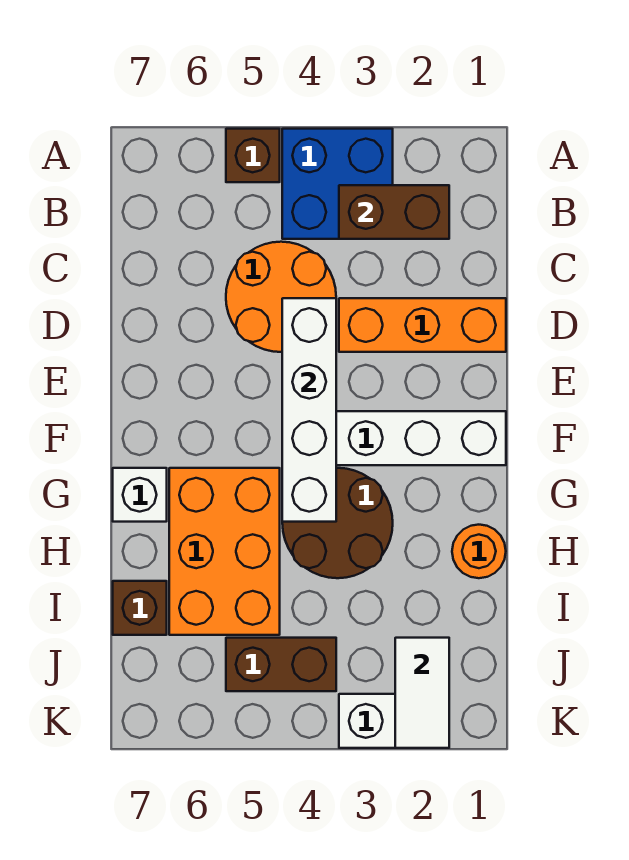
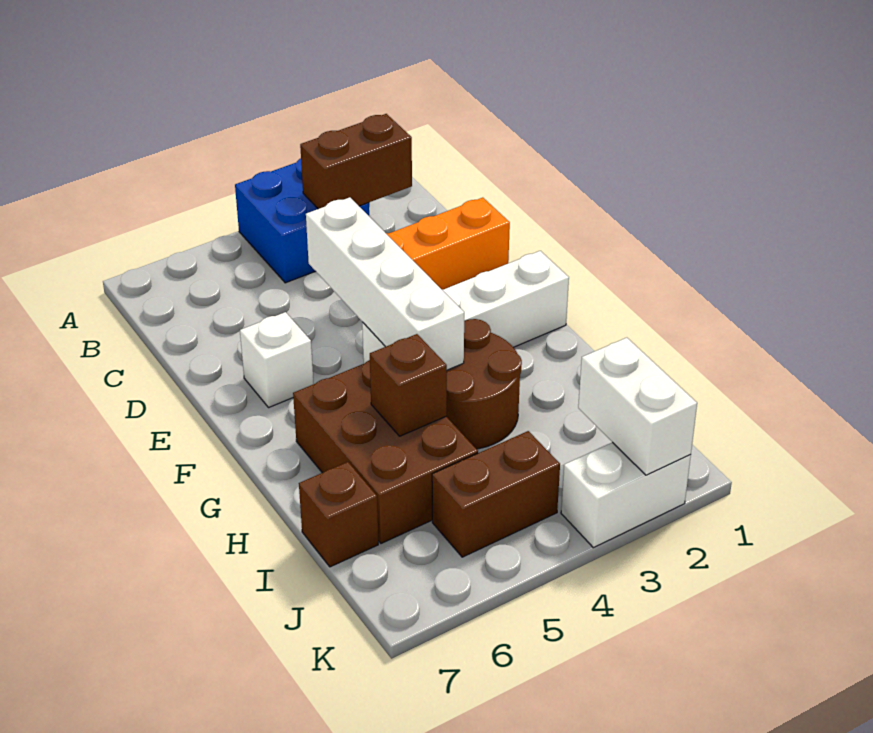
brown 1x1 brick [226,129,280,182] -> brown 1x1 brick moved to [370,334,447,436]
orange 2x2 round brick [226,242,336,352] -> none
orange 2x3 brick [169,468,280,635] -> brown 2x3 brick [293,360,478,543]
white 1x1 brick [113,468,167,522] -> white 1x1 brick moved to [240,312,314,407]
orange 1x1 round brick [452,525,506,578] -> none
white 1x2 tile [395,638,449,748] -> white 1x2 brick [578,338,697,475]

